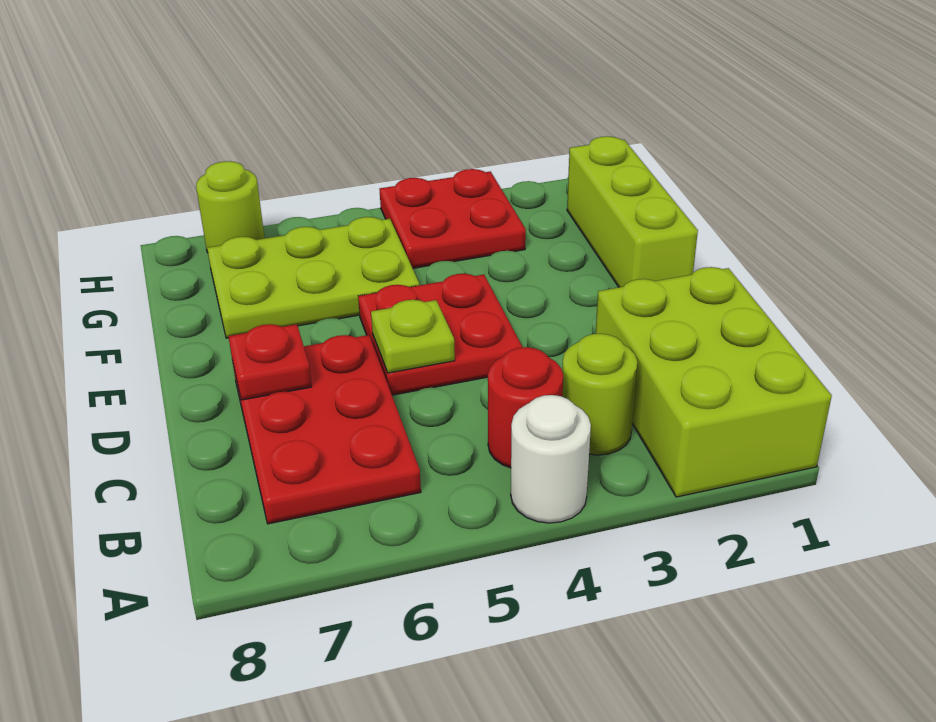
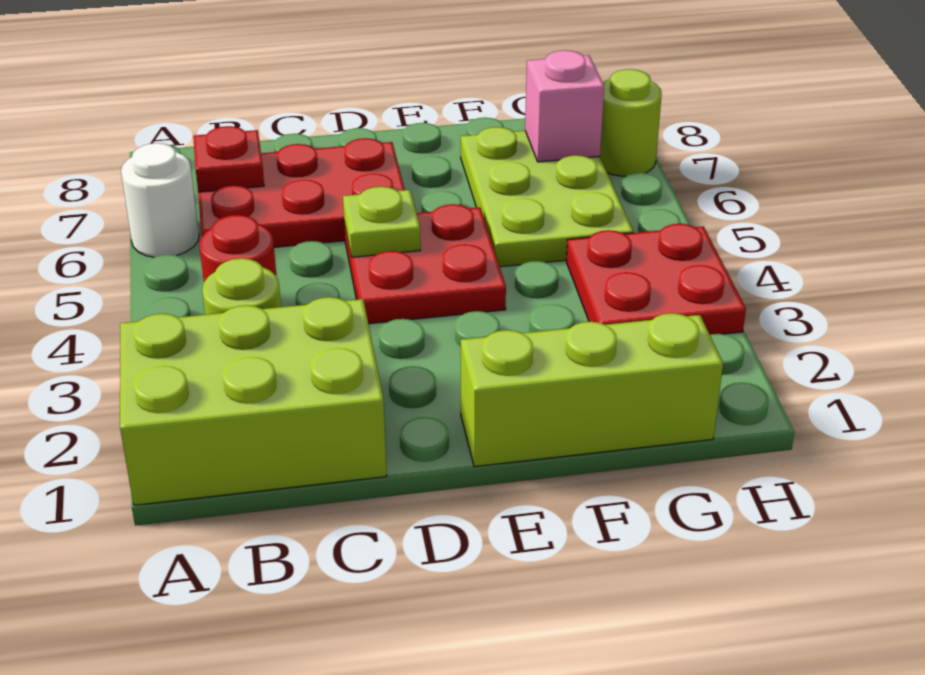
white 1x1 round brick [511,395,591,523] -> white 1x1 round brick moved to [121,143,199,257]
red 1x1 plate [228,324,312,400] -> red 1x1 plate moved to [193,126,264,192]
none -> pink 1x1 brick [525,50,604,162]

